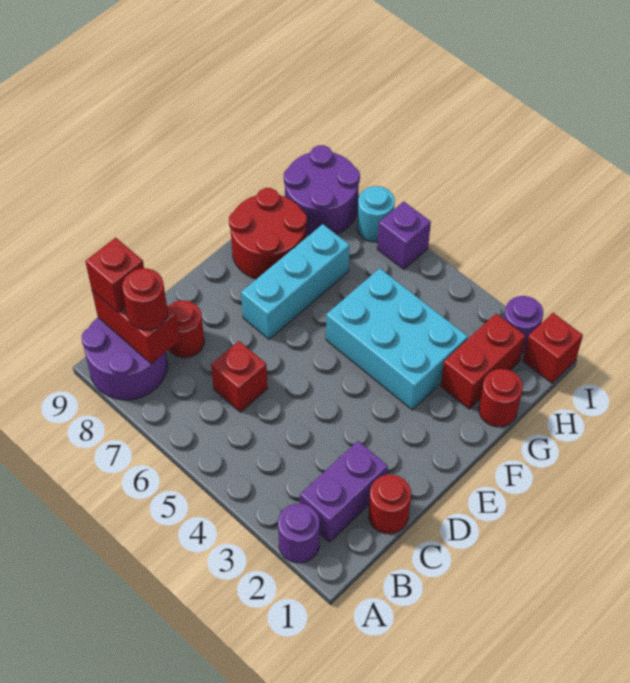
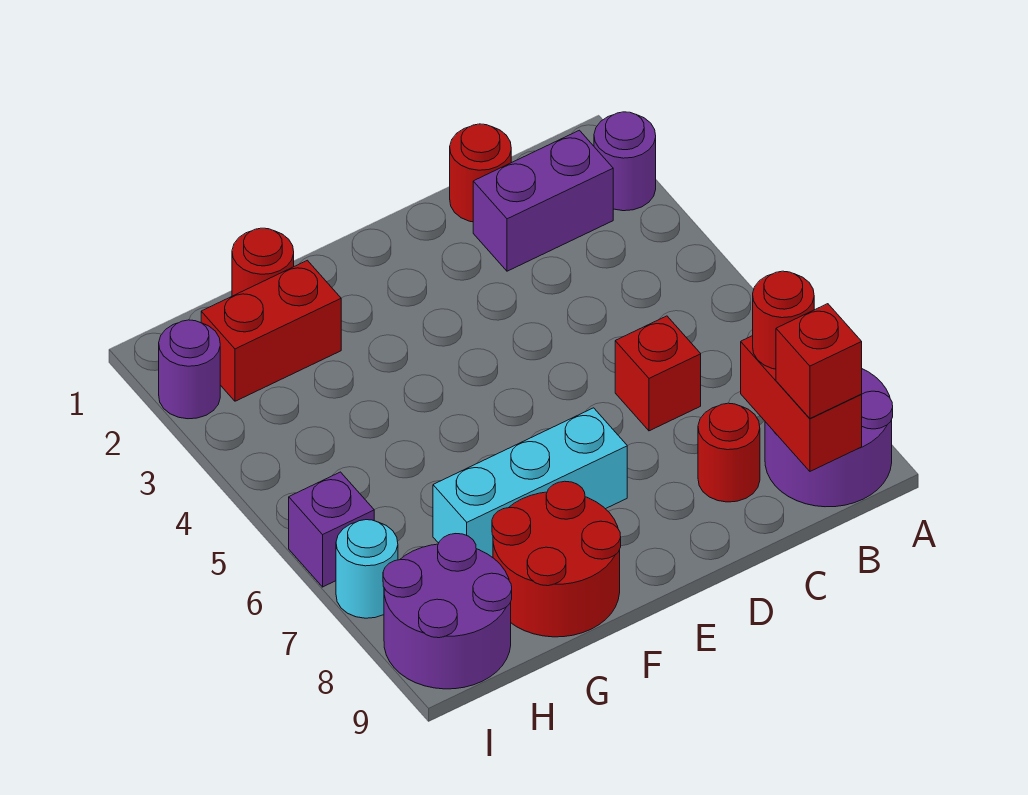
cyan 2x3 brick [326,268,468,410] -> none
red 1x1 brick [523,313,583,383] -> none

